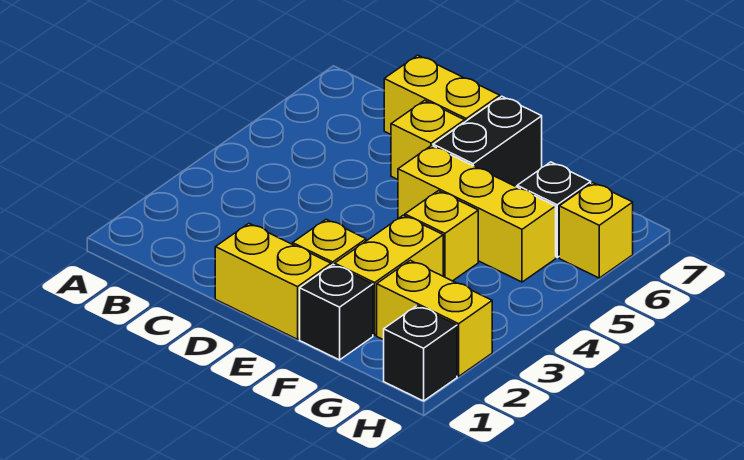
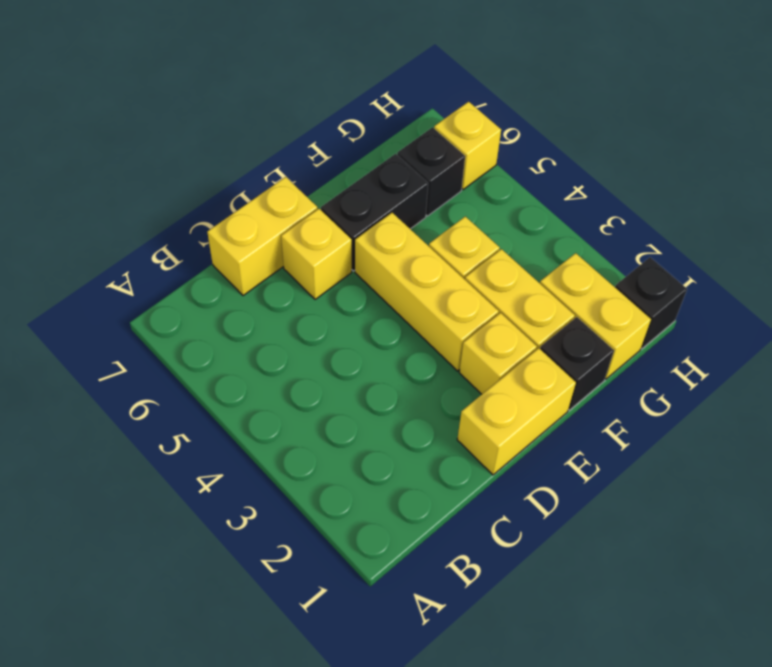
yellow 1x3 brick [398,146,556,282] -> yellow 1x3 brick turned to [355,213,499,371]
black 1x2 brick [433,96,542,186] -> black 1x2 brick turned to [321,154,428,271]
yellow 1x2 brick [377,260,492,376] -> yellow 1x2 brick turned to [540,253,651,379]

